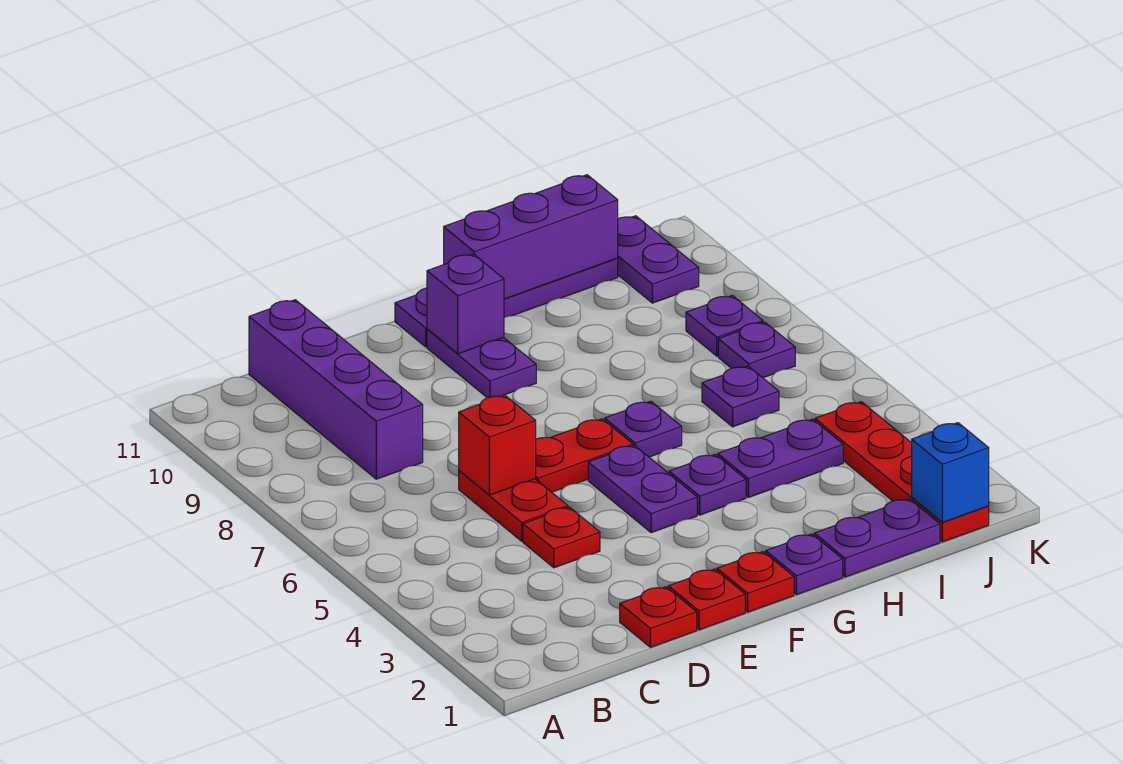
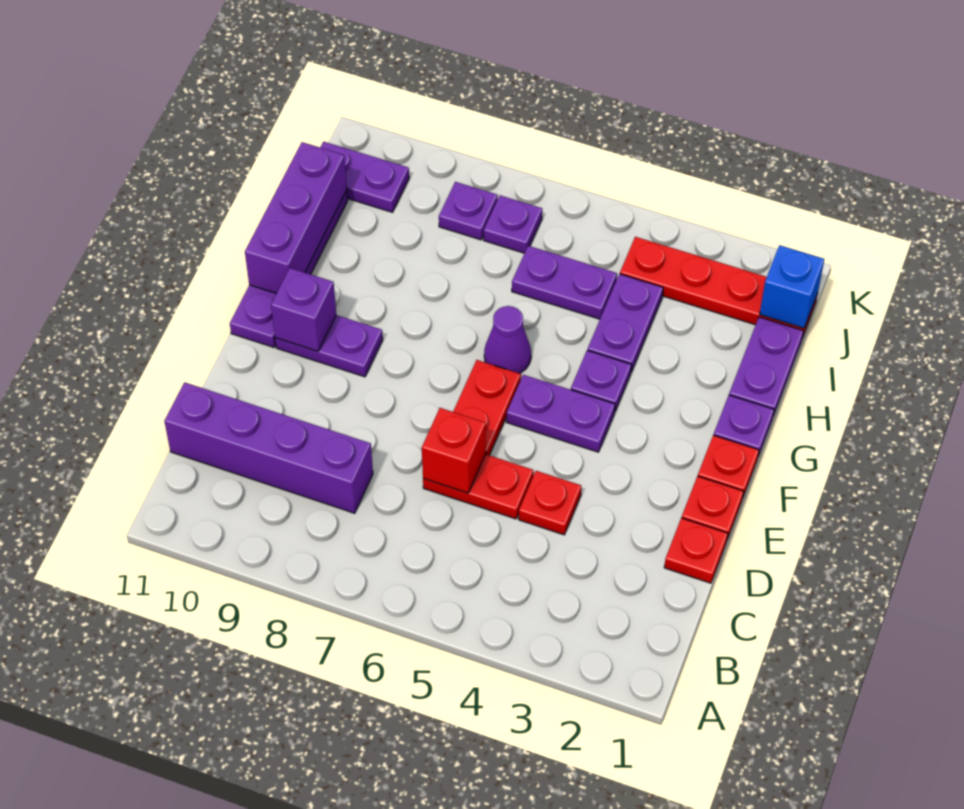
purple 1x1 plate [605,401,682,457] -> purple 1x1 cone [484,306,531,373]
purple 1x1 plate [702,366,779,427] -> purple 1x2 plate [512,246,617,319]

